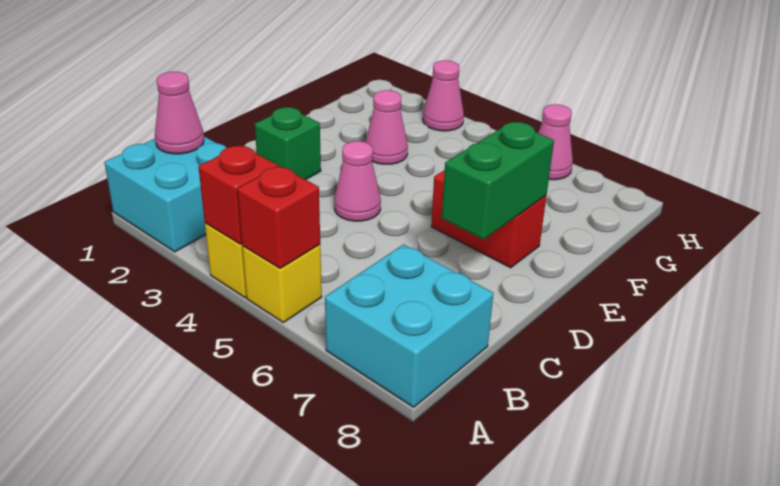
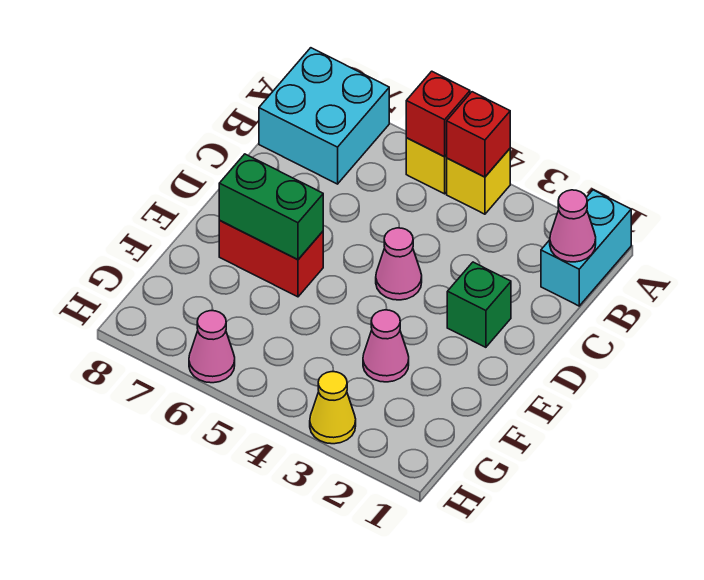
cyan 2x2 brick [104,137,227,252] -> cyan 1x2 brick [541,190,631,306]
green 1x2 brick [442,122,554,240] -> green 1x2 brick turned to [219,154,323,259]
pink 1x1 cone [423,60,464,131] -> yellow 1x1 cone [310,372,356,444]

